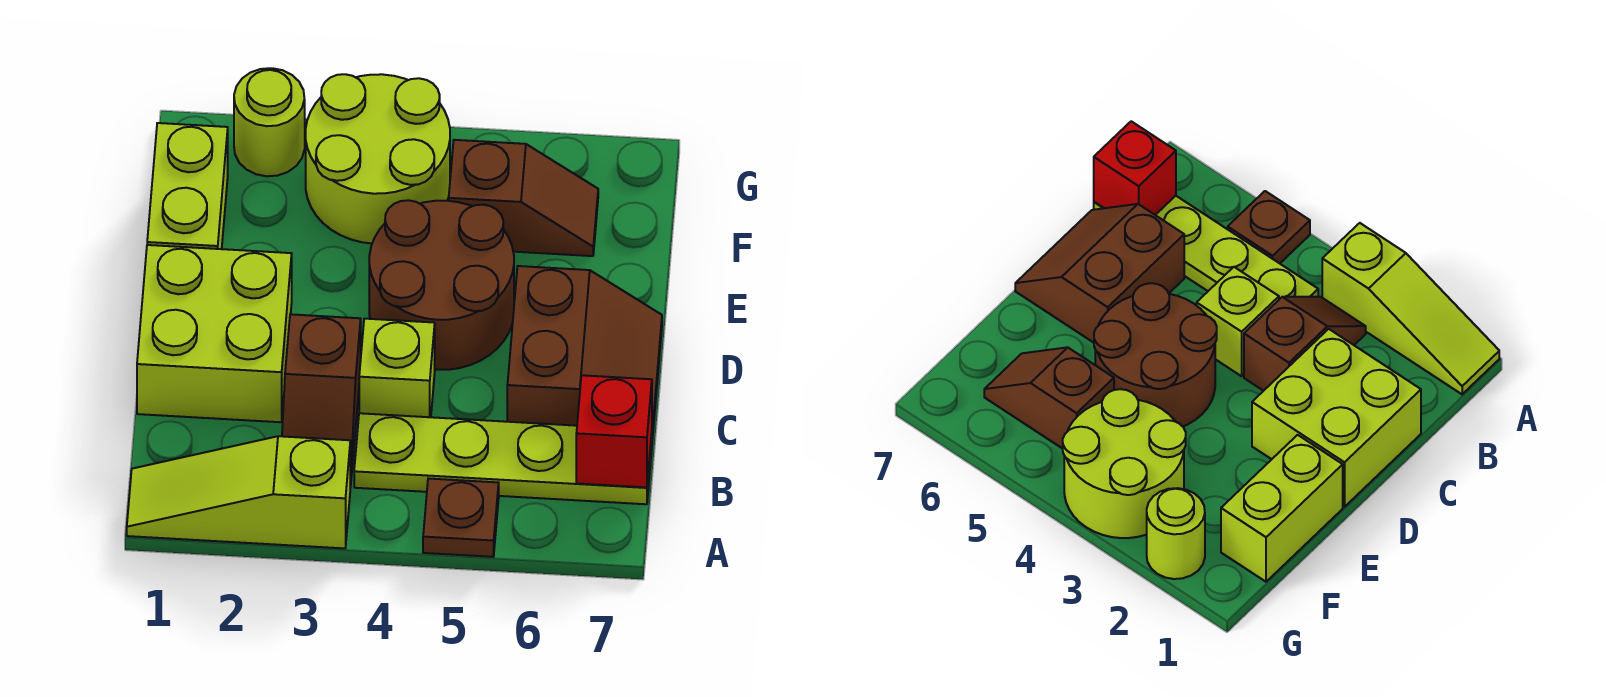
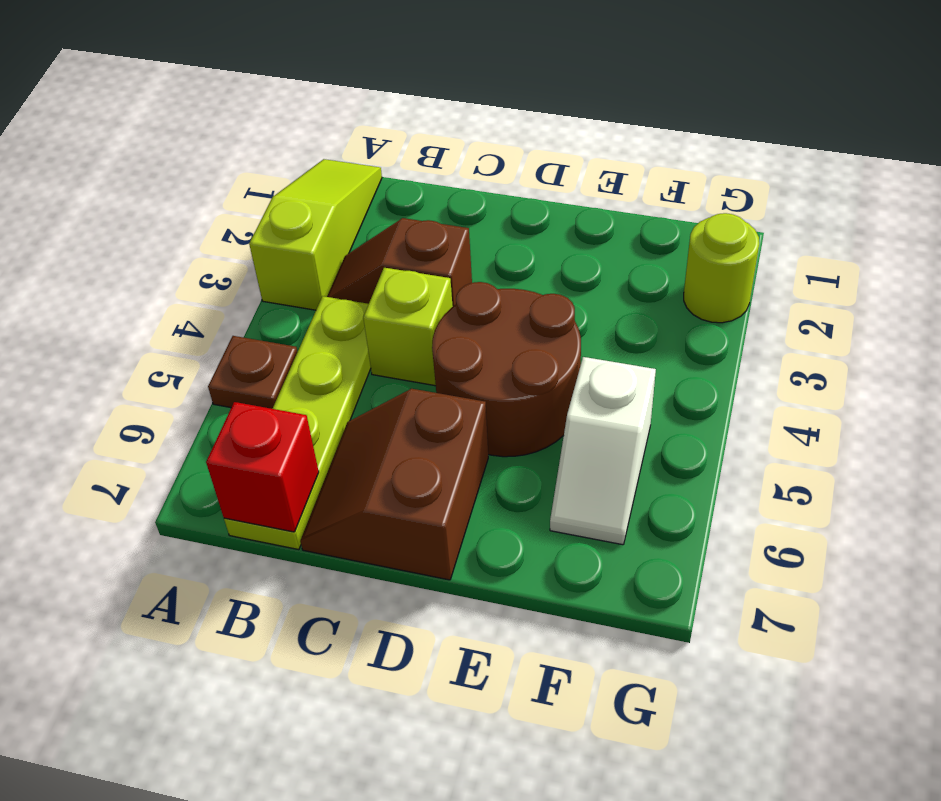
lime 2x2 brick [137,245,292,422] -> none
brown 2x2 slope [507,266,662,439] -> brown 2x2 slope turned to [300,389,488,580]
lime 1x2 brick [147,123,228,249] -> none
lime 2x2 round brick [306,74,450,243] -> none
brown 1x2 slope [449,140,598,256] -> white 1x2 slope [550,357,656,545]

